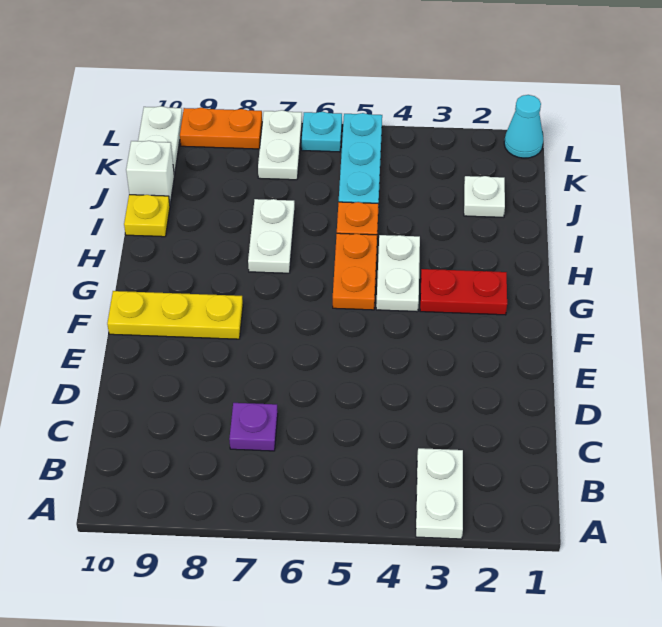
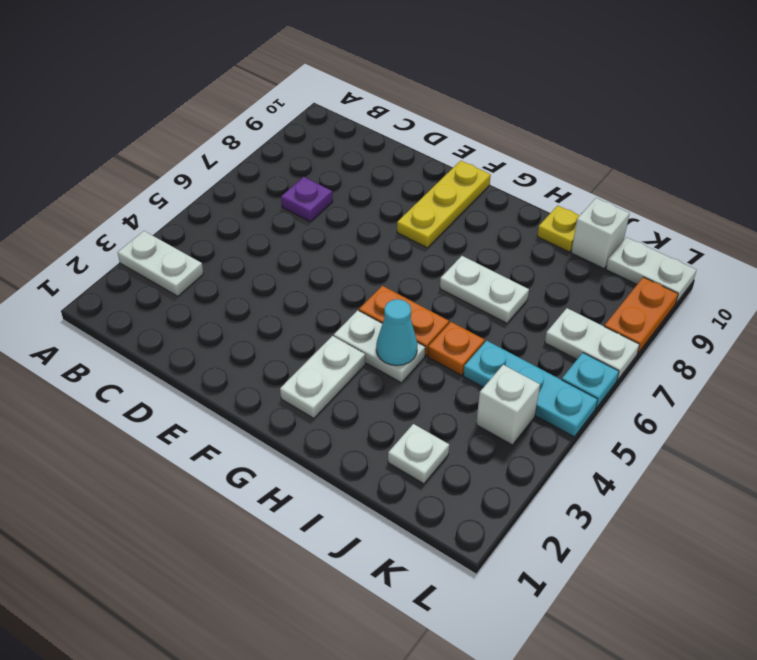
red 1x2 plate [420,269,507,315] -> white 1x2 plate [280,336,365,418]
none -> white 1x1 brick [476,365,540,445]
cyan 1x1 cone [504,95,543,158] -> cyan 1x1 cone moved to [376,299,418,366]

